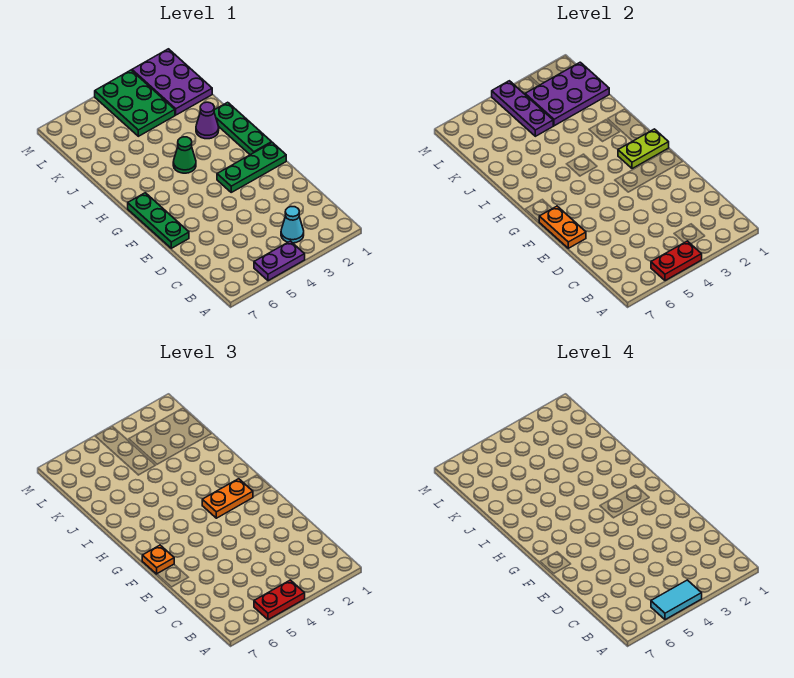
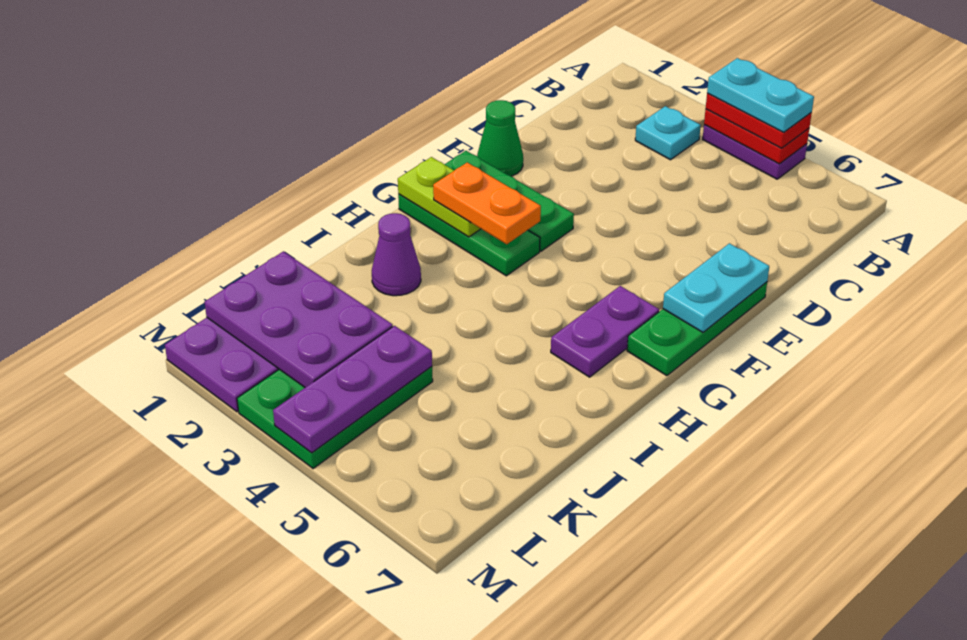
cyan 1x2 tile [651,580,702,620] -> cyan 1x2 plate [707,58,814,132]
cyan 1x1 cone [281,207,304,243] -> cyan 1x1 plate [635,106,701,160]
orange 1x2 plate [539,206,586,248] -> cyan 1x2 plate [663,243,769,332]
orange 1x1 plate [142,545,174,574] -> none
green 1x3 plate [214,102,272,155] -> green 1x3 plate turned to [398,194,540,276]
none -> purple 1x2 plate [551,286,659,377]
green 1x1 cone [173,137,196,173] -> green 1x1 cone moved to [477,100,523,176]

